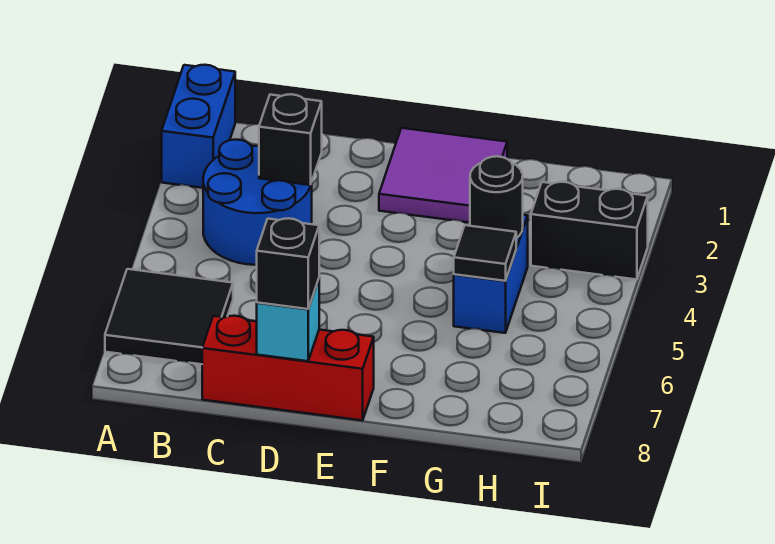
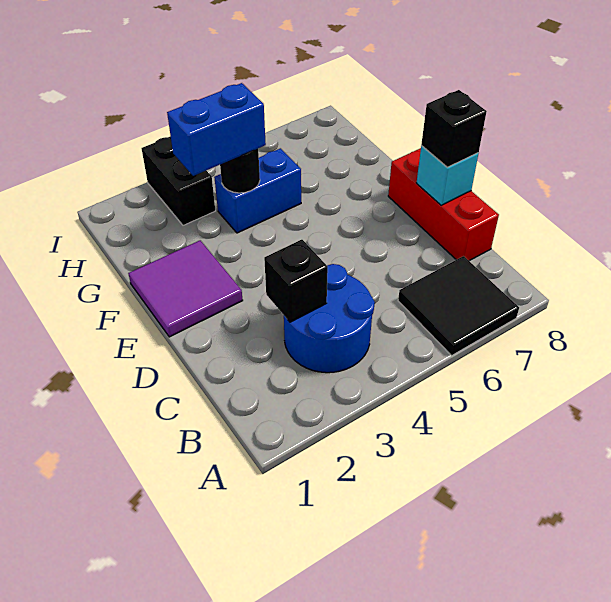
blue 1x2 brick [162,65,235,188] -> blue 1x2 brick moved to [167,83,266,176]
black 1x1 tile [454,225,516,281] -> none

